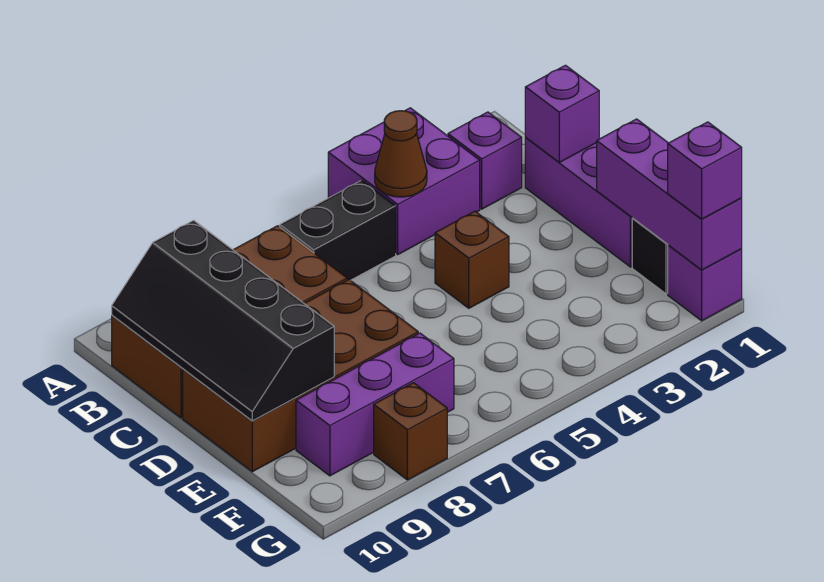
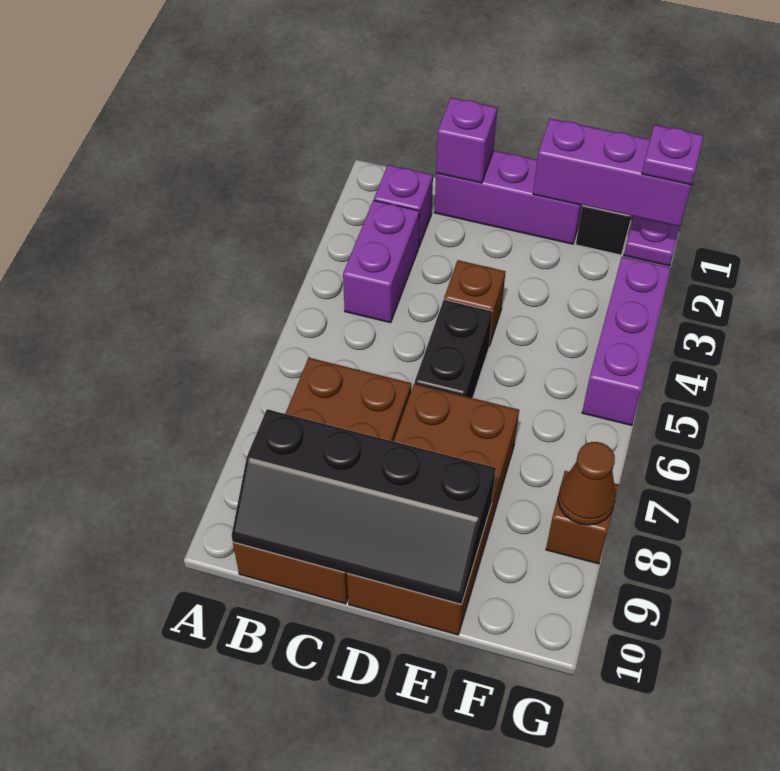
purple 2x2 brick [328,108,480,255] -> purple 1x2 brick [343,200,419,323]
brown 1x1 cone [375,111,427,197] -> brown 1x1 cone moved to [558,442,616,525]
black 1x2 brick [280,180,396,280] -> black 1x2 brick moved to [415,300,493,398]
purple 1x3 brick [296,333,454,476] -> purple 1x3 brick moved to [582,256,671,425]
purple 1x1 brick [668,245,742,321] -> purple 1x1 plate [624,217,680,266]
purple 1x1 brick [668,122,742,219] -> purple 1x1 plate [642,125,704,185]

